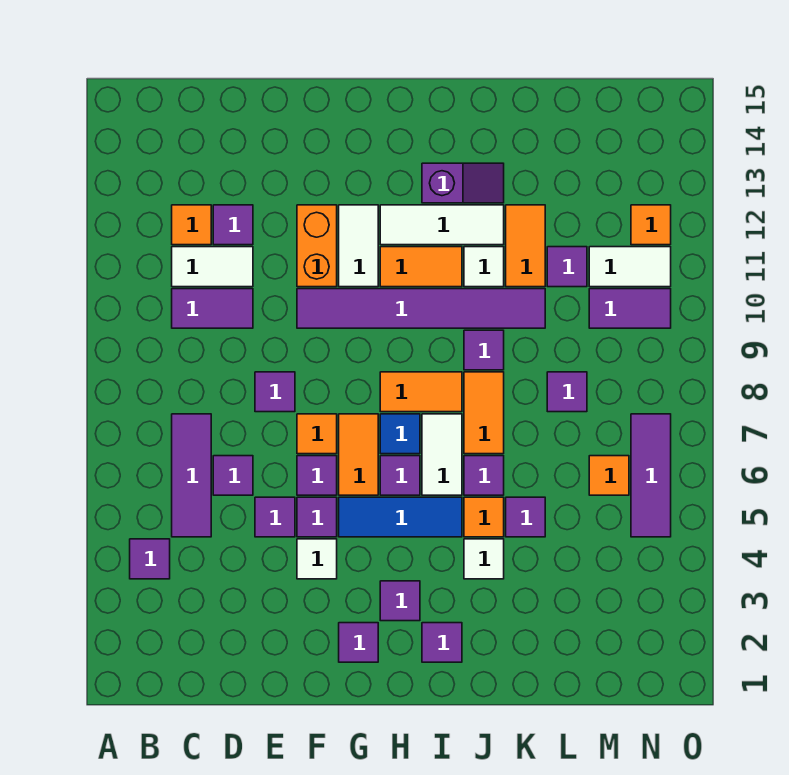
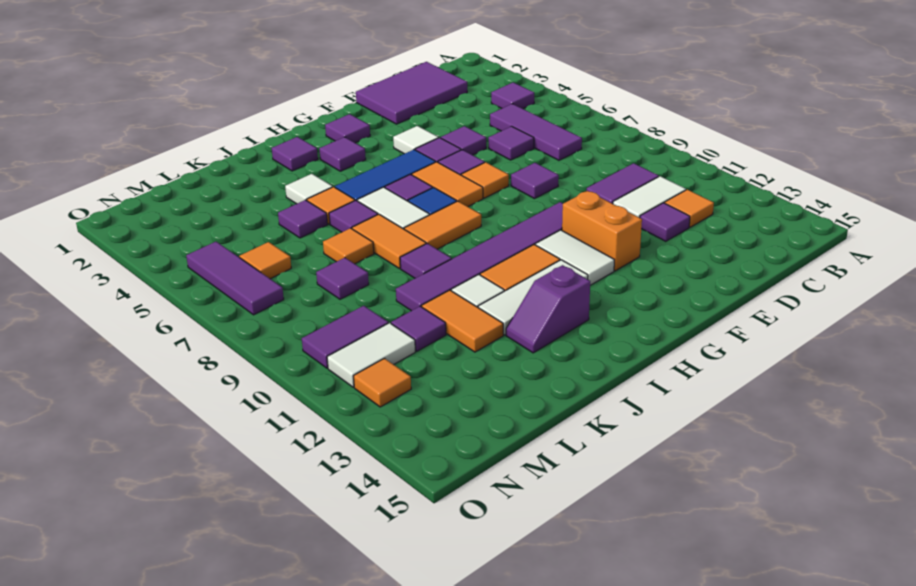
none -> purple 2x3 tile [356,62,467,124]
none -> orange 1x1 tile [323,228,374,264]

